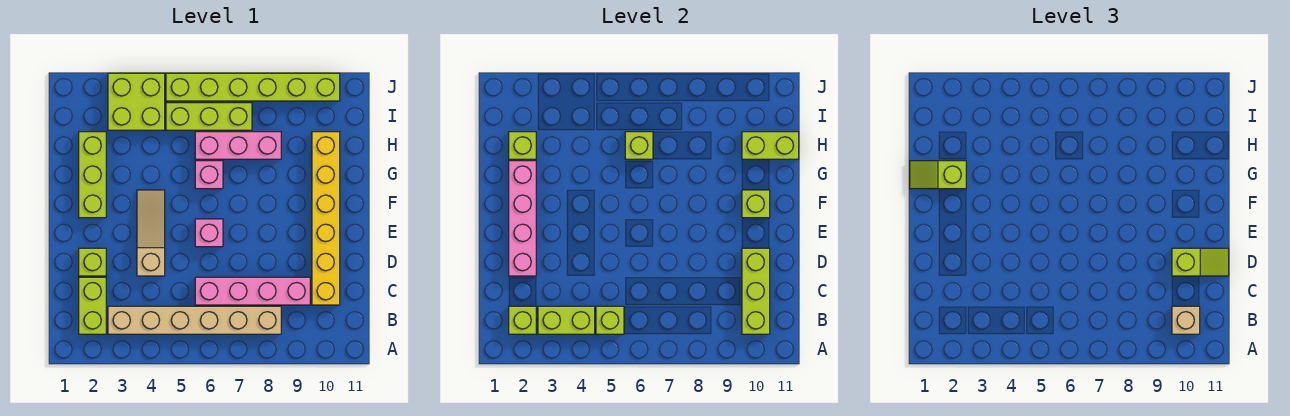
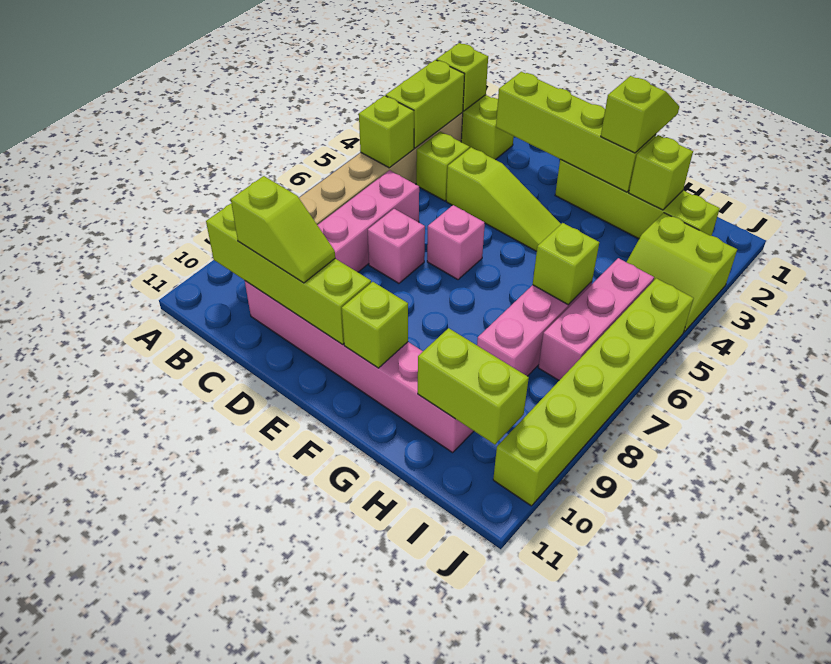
lime 1x3 brick [742,248,770,334] -> lime 1x4 brick [206,204,371,345]
tan 1x1 brick [1172,306,1200,334] -> none
yellow 1x6 brick [312,132,340,305] -> pink 1x6 brick [245,281,474,453]
lime 1x1 brick [79,248,106,276] -> lime 1x1 brick moved to [416,132,470,201]
pink 1x4 brick [509,161,536,276] -> lime 1x4 brick [496,72,656,192]
tan 1x3 slope [137,190,165,276] -> lime 1x3 slope [446,147,561,251]
lime 1x2 slope [1172,248,1229,276] -> lime 1x2 slope turned to [231,176,335,283]
lime 1x3 brick [79,132,106,218] -> lime 1x4 brick [555,159,720,239]
pink 1x1 brick [195,161,223,189] -> pink 1x1 brick moved to [368,209,425,283]
lime 1x2 brick [742,132,799,159] -> lime 1x2 brick turned to [418,328,529,445]
lime 2x2 brick [108,73,165,130] -> lime 2x2 slope [627,213,737,332]
lime 1x3 brick [166,103,252,130] -> pink 1x3 brick [538,258,654,380]

